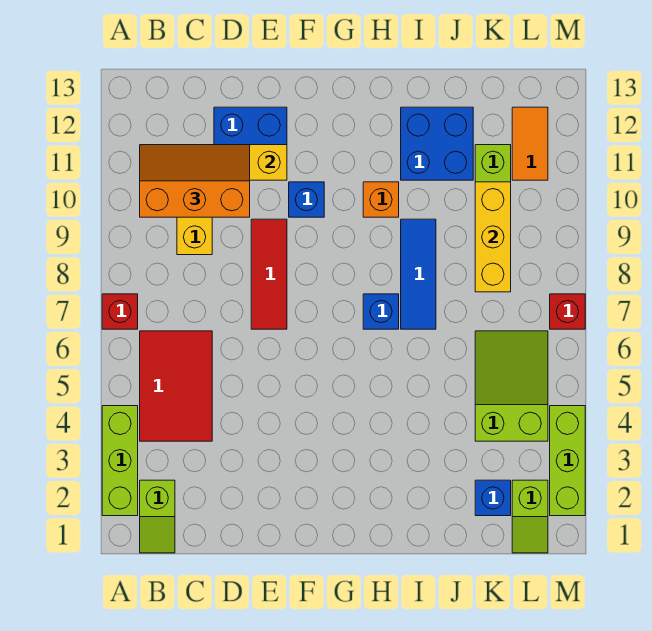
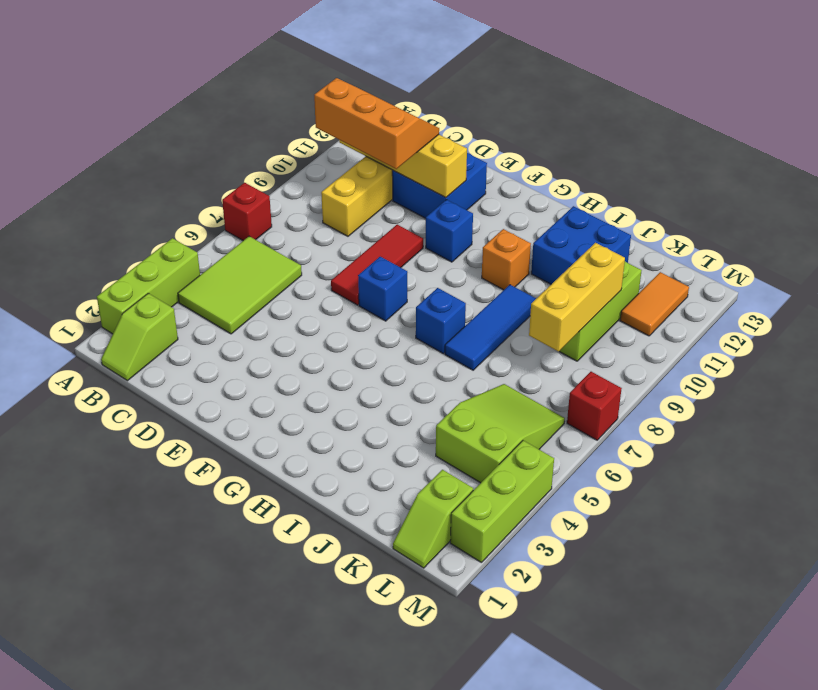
red 2x3 tile [140,331,212,441] -> lime 2x3 tile [178,236,302,334]
blue 1x1 brick [475,480,511,516] -> blue 1x1 brick moved to [358,257,407,321]

